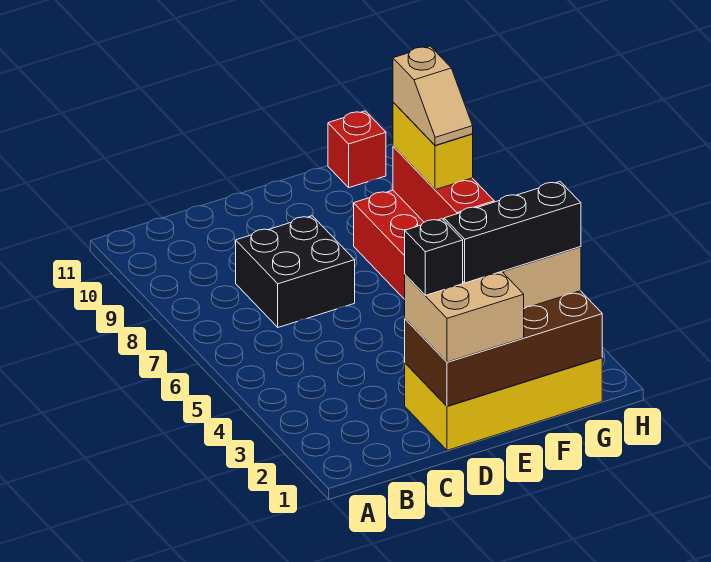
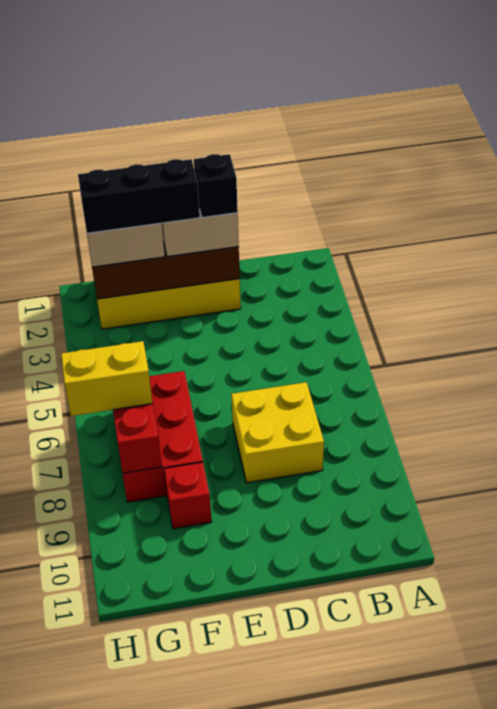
black 2x2 brick [236,216,355,327] -> yellow 2x2 brick [231,382,324,483]
yellow 1x2 brick [393,102,473,190] -> yellow 1x2 brick turned to [61,341,152,416]
tan 1x2 slope [393,46,473,145] -> none
red 1x1 brick [328,111,386,188] -> red 1x1 brick moved to [164,462,211,529]

